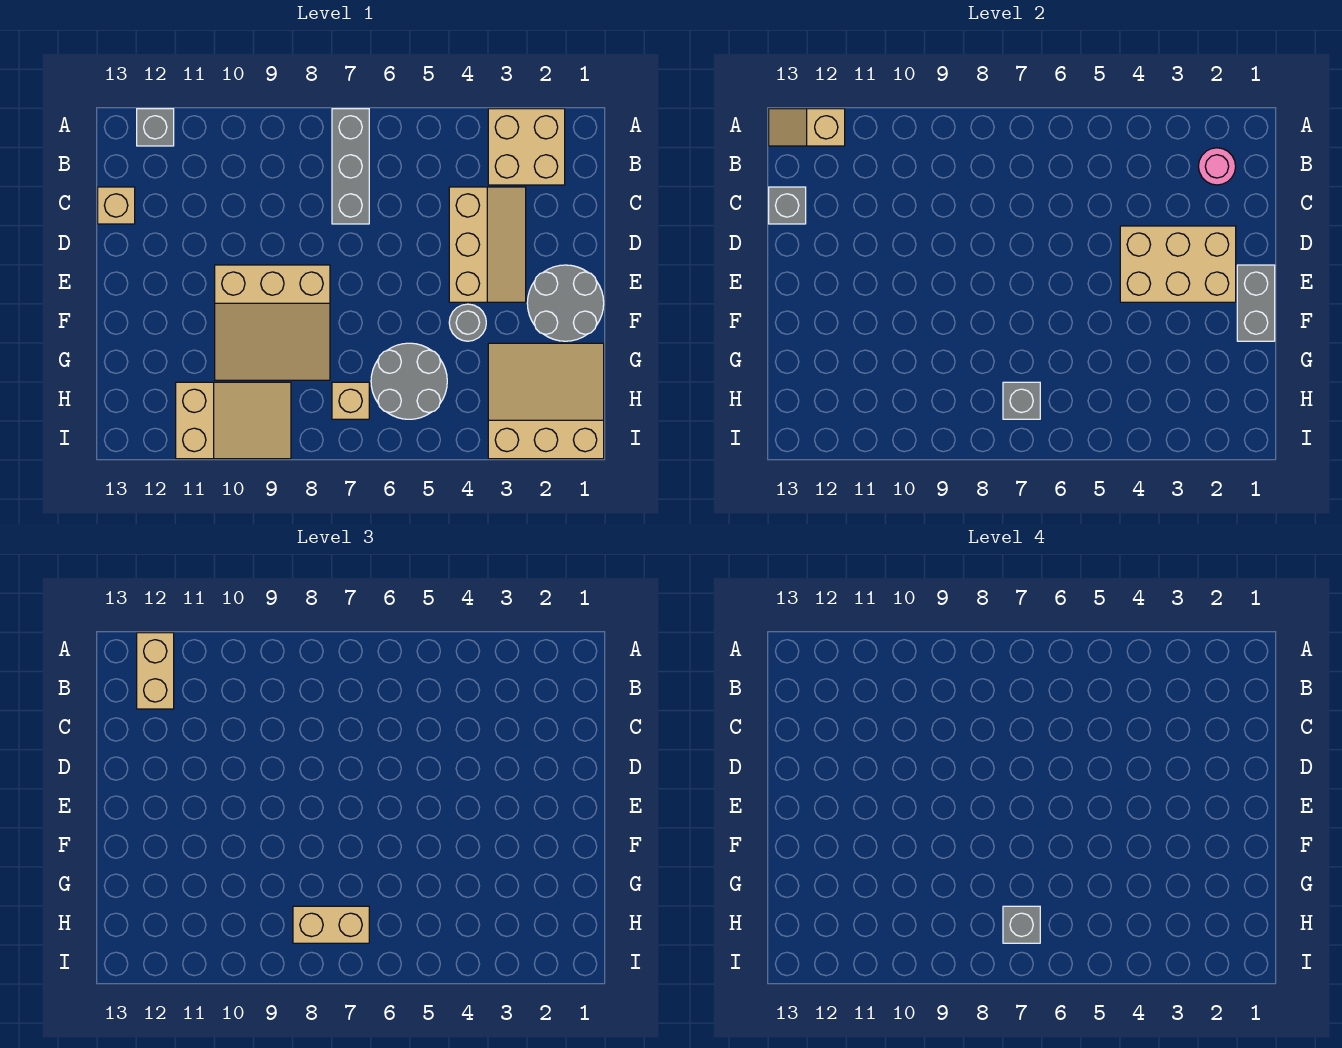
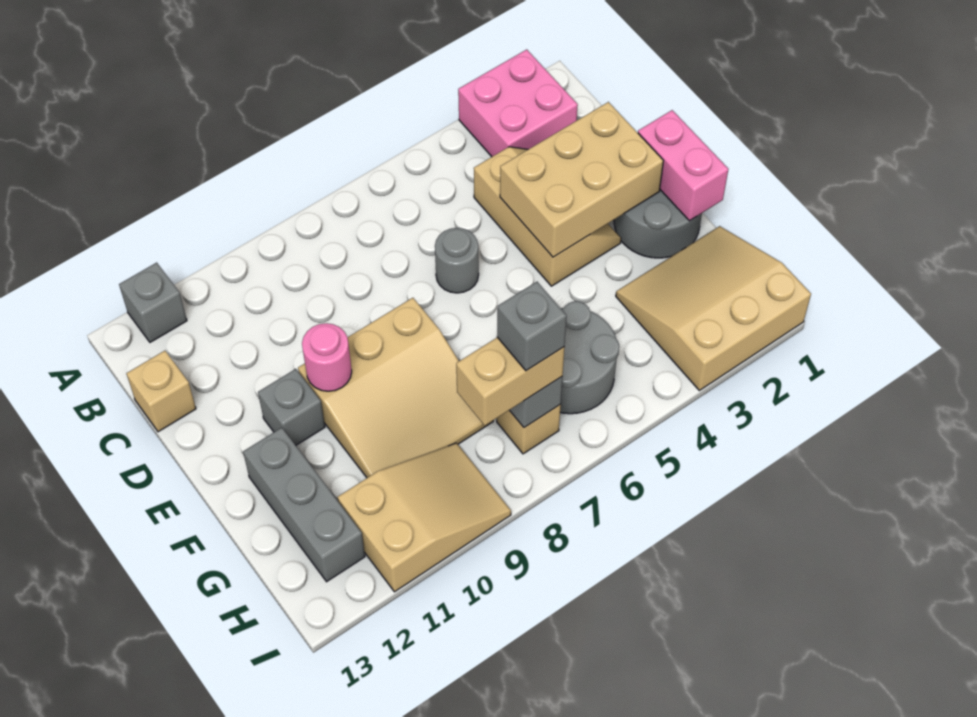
tan 2x2 brick [488,109,565,185] -> pink 2x2 brick [458,50,578,157]
grey 1x3 brick [332,109,369,224] -> grey 1x3 brick moved to [243,428,365,582]
tan 1x2 slope [769,109,845,146] -> none
tan 1x2 brick [137,633,174,709] -> none
pink 1x1 round brick [1198,148,1236,185] -> pink 1x1 round brick moved to [302,323,352,391]
grey 1x1 brick [769,187,806,224] -> grey 1x1 brick moved to [258,369,325,445]
grey 1x2 brick [1237,265,1275,341] -> pink 1x2 brick [638,110,728,221]
grey 1x1 round brick [449,304,486,341] -> grey 1x1 round brick moved to [435,228,479,293]

